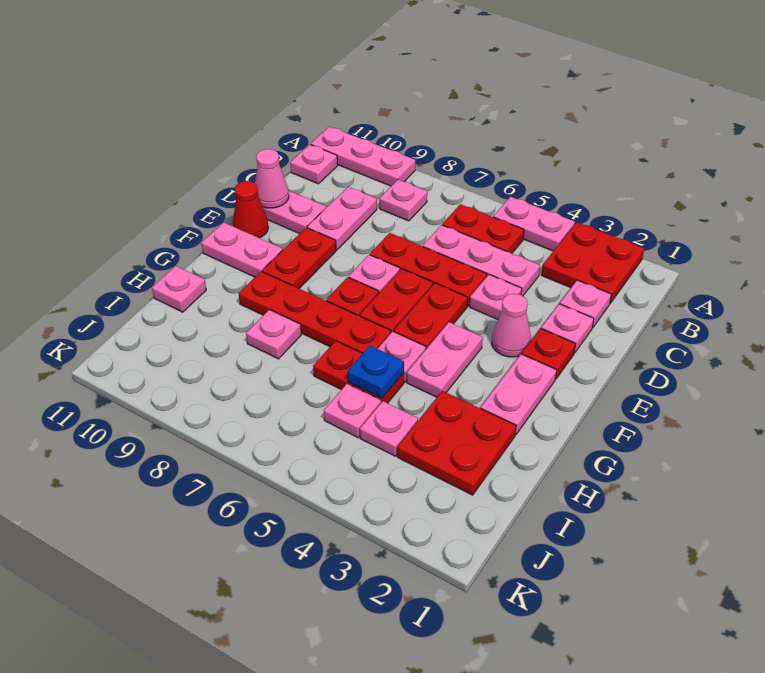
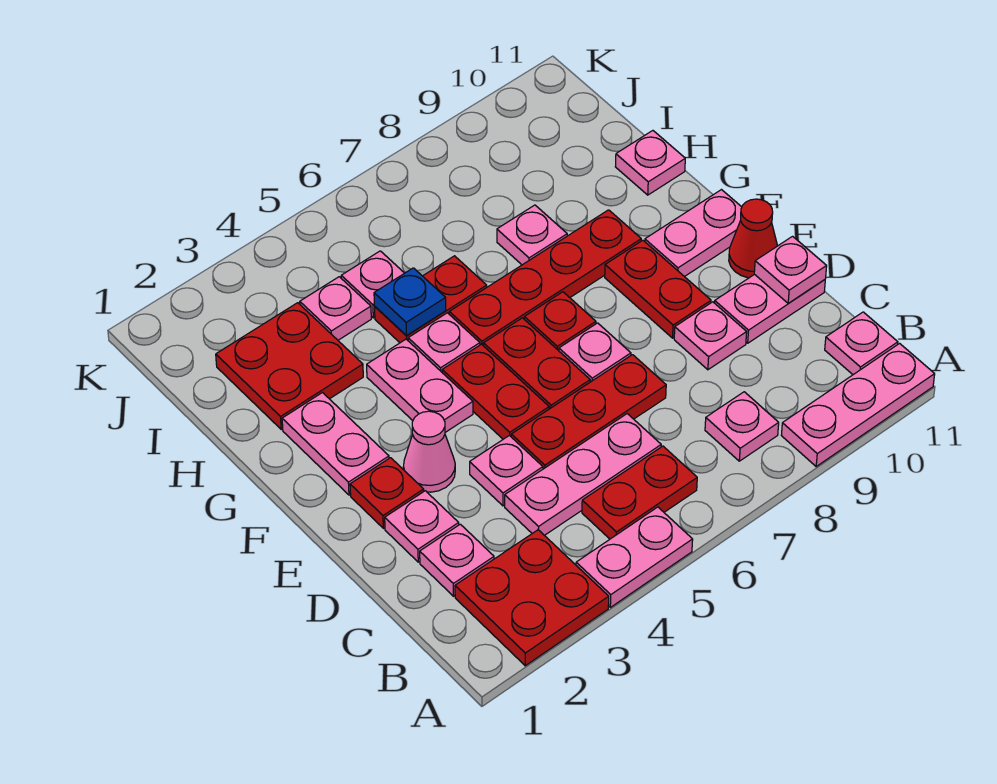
pink 1x2 plate [307,187,377,250] -> pink 1x1 plate [674,302,747,370]
pink 1x1 cone [255,149,289,208] -> pink 1x1 plate [754,236,827,303]

